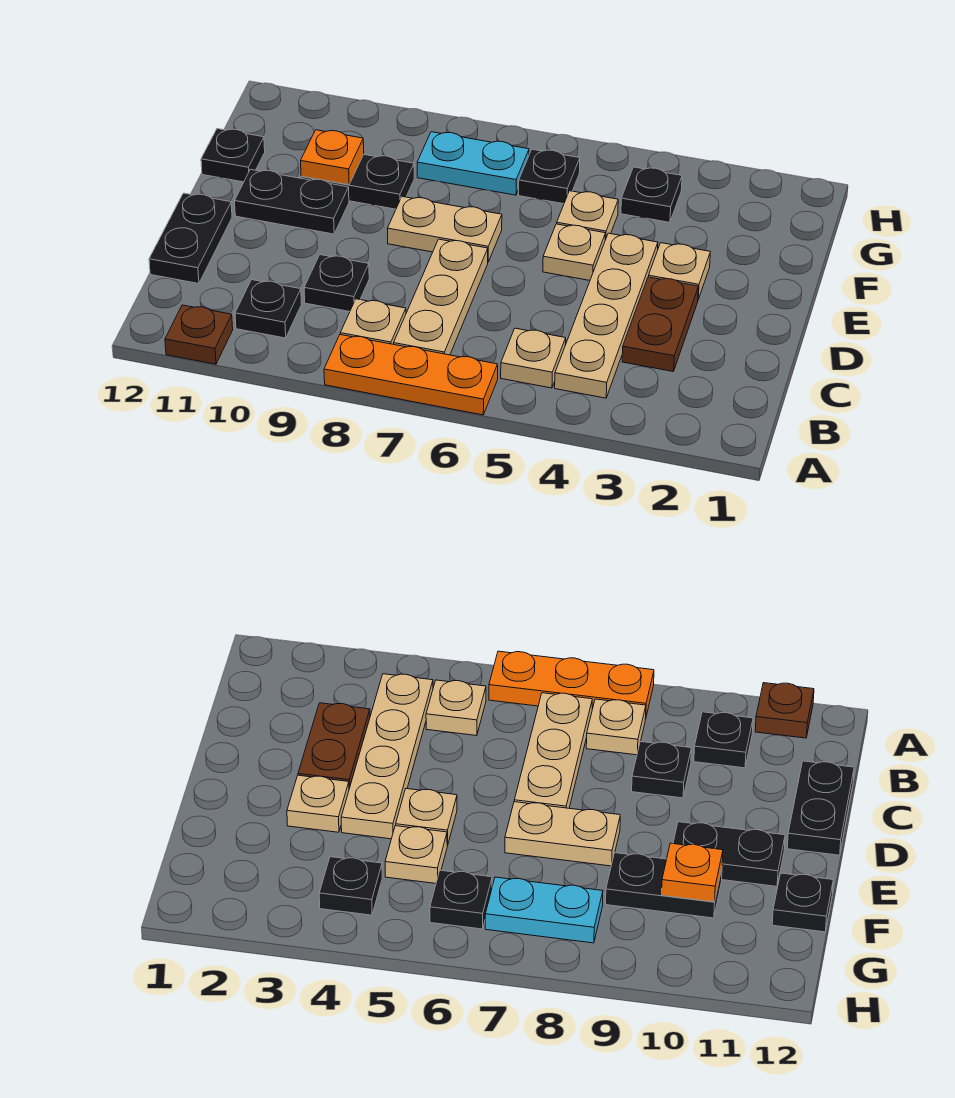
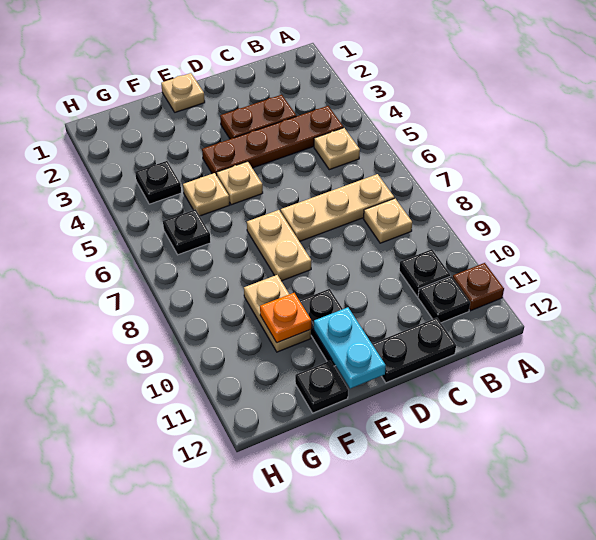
orange 1x3 plate [324,335,498,415] -> none
tan 1x4 plate [555,233,658,398] -> brown 1x4 plate [202,106,343,175]
black 1x1 plate [304,255,369,312] -> black 1x1 plate moved to [418,276,470,323]
tan 1x1 plate [648,243,710,299] -> tan 1x1 plate moved to [161,73,205,112]
black 1x2 plate [301,154,414,209] -> tan 1x2 plate [244,275,311,352]
cyan 1x2 plate [417,132,529,195] -> cyan 1x2 plate moved to [314,307,386,389]

